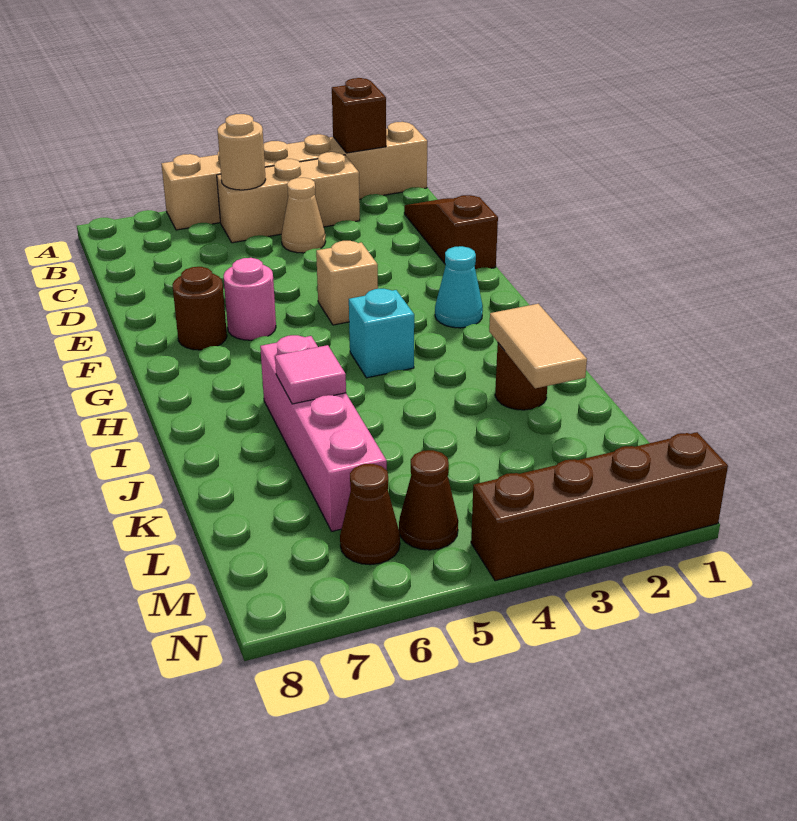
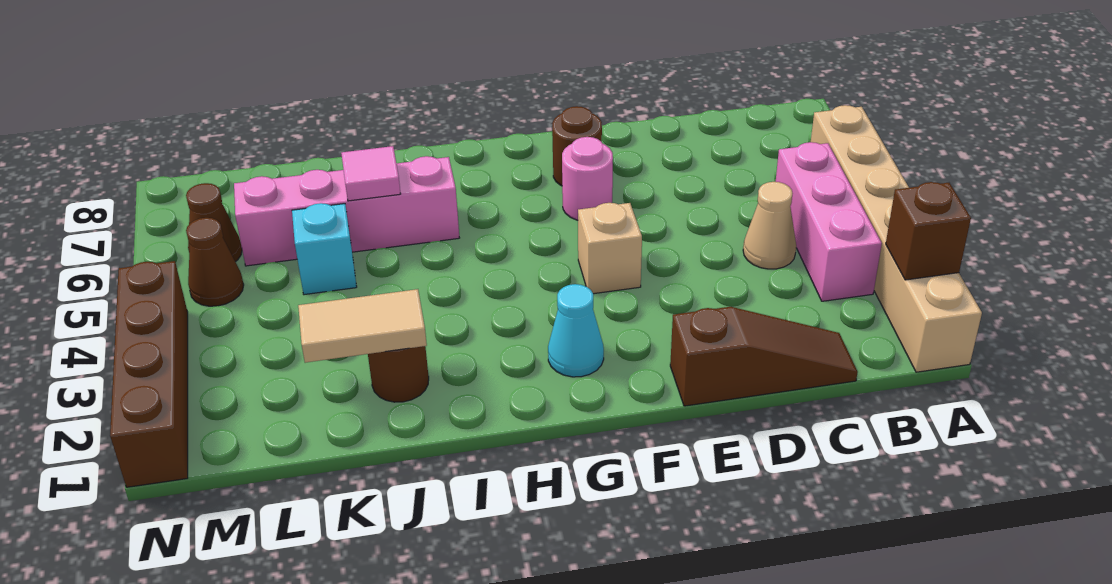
tan 1x3 brick [217,152,360,243] -> pink 1x3 brick [776,142,882,301]
tan 1x1 round brick [217,114,266,190] -> none
cyan 1x1 brick [349,289,414,378] -> cyan 1x1 brick moved to [292,203,357,295]

